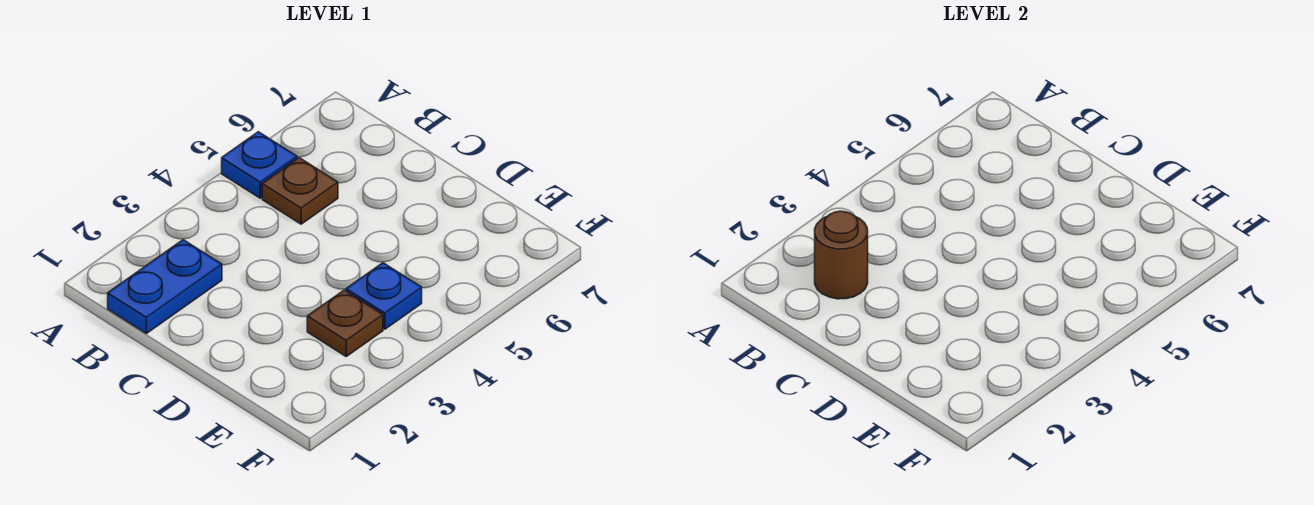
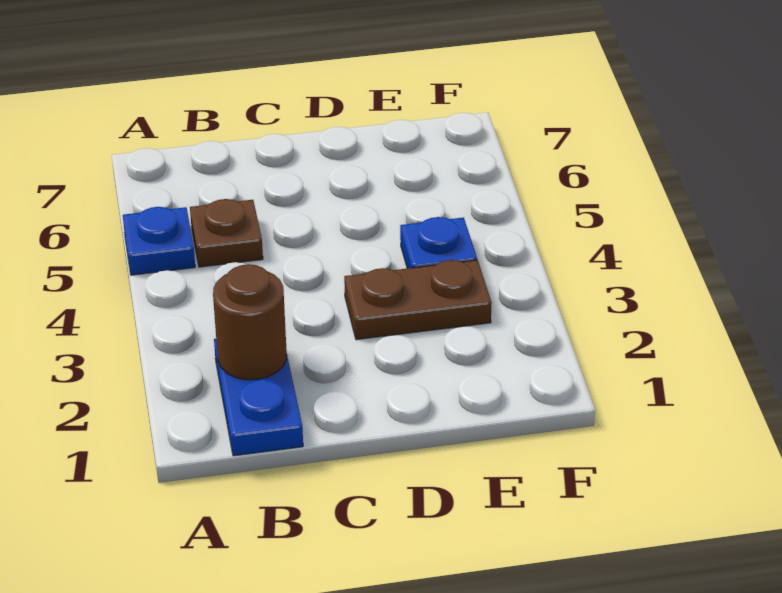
brown 1x1 plate [307,290,383,356] -> brown 1x2 plate [344,260,492,340]

